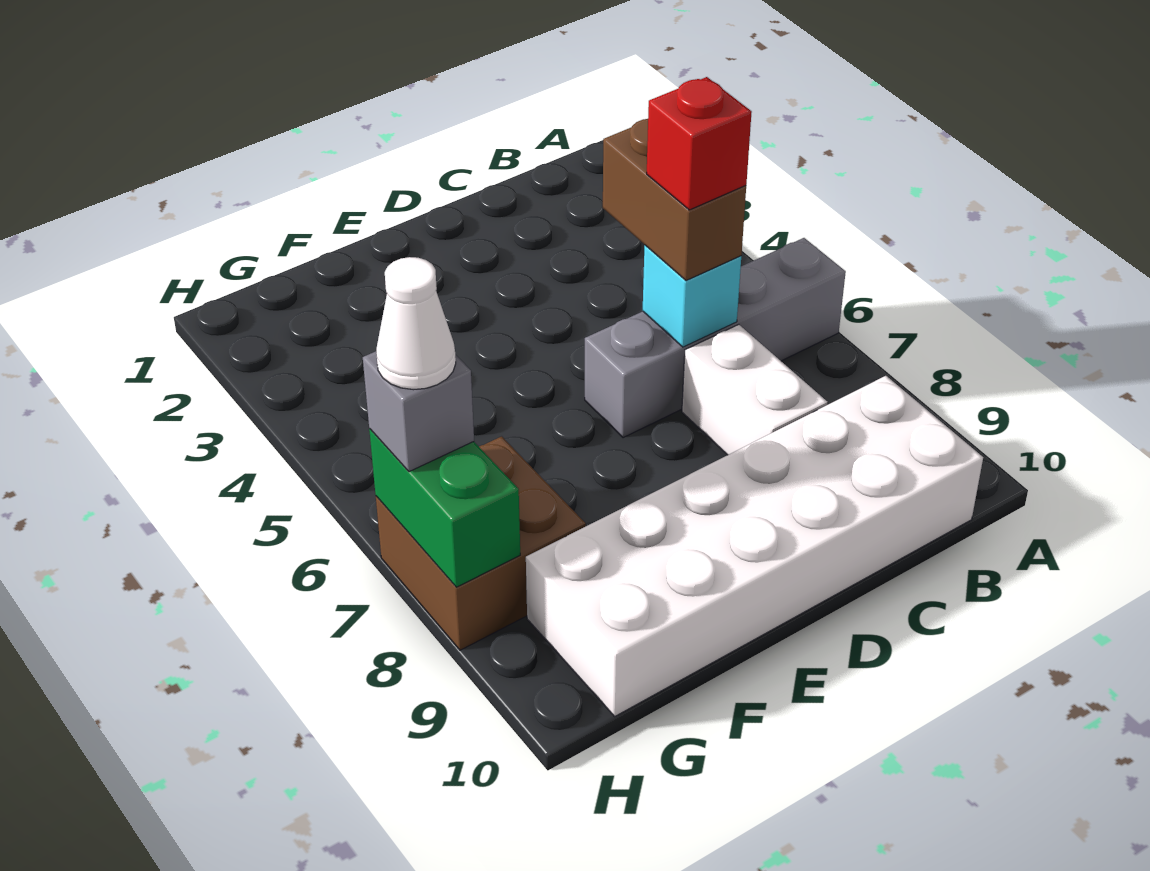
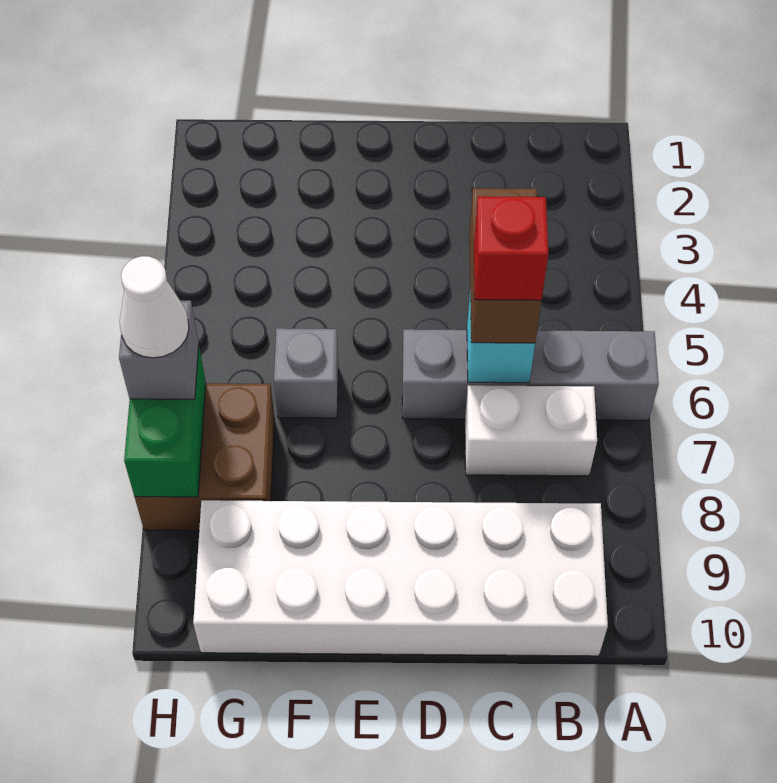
white 1x2 brick [682,325,827,455] -> white 1x2 brick turned to [465,385,597,476]
none -> grey 1x1 brick [274,328,338,418]

